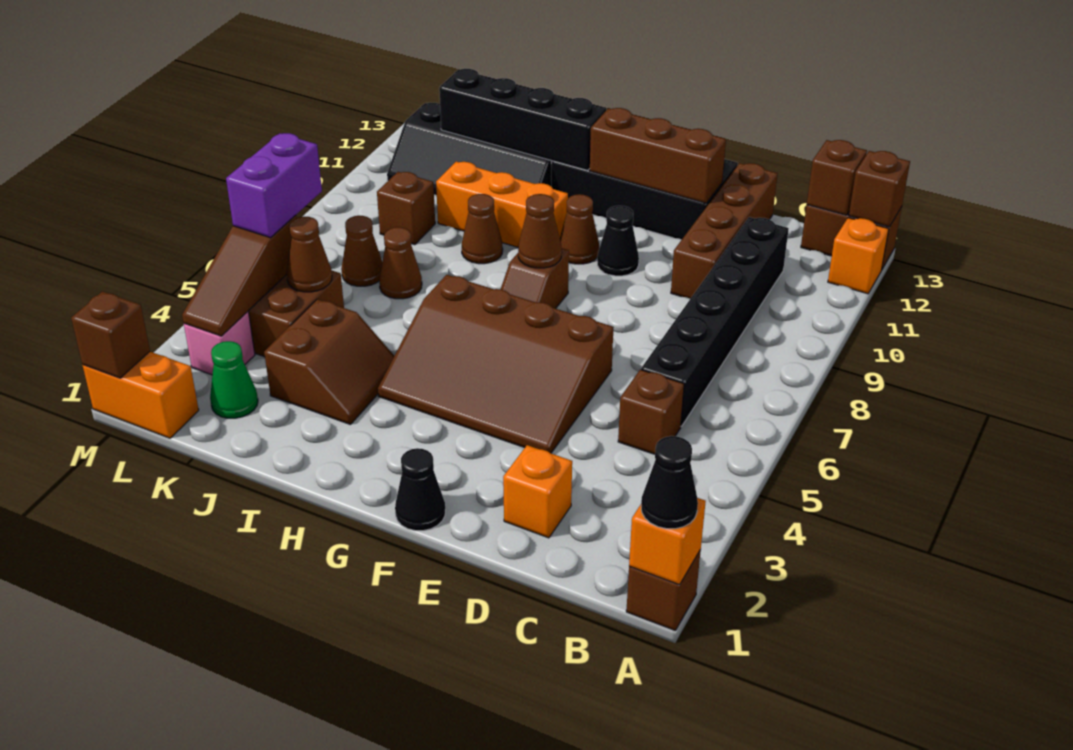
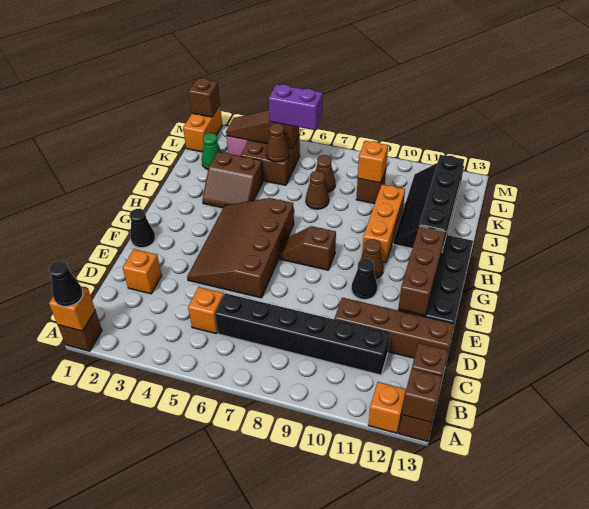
brown 1x1 brick [618,370,684,454] -> orange 1x1 brick [188,287,224,334]
brown 1x1 cone [518,194,562,268] -> none
brown 1x1 cone [462,194,503,264] -> none
none -> orange 1x1 brick [358,141,388,183]

